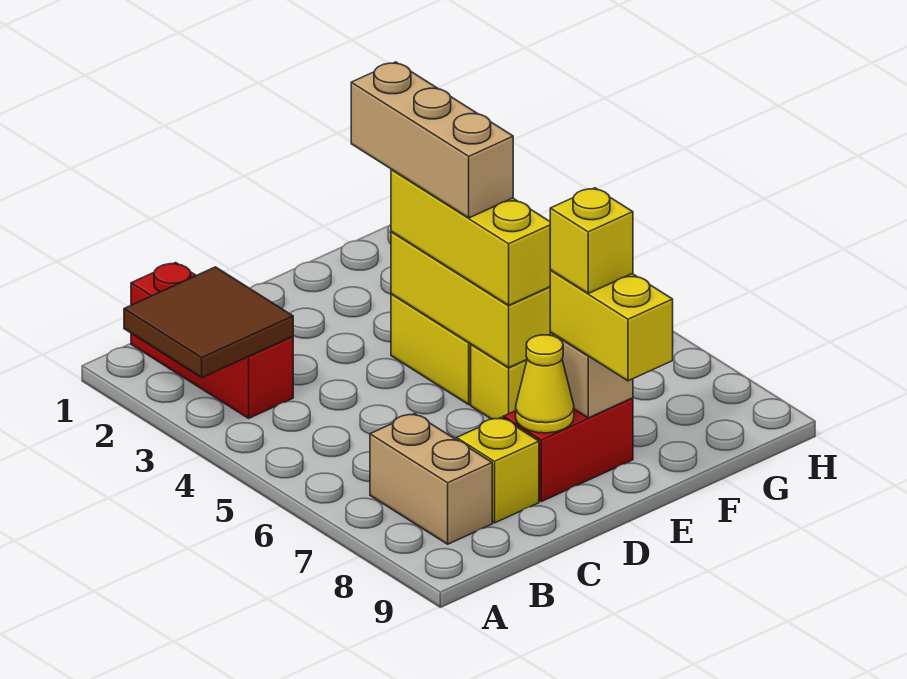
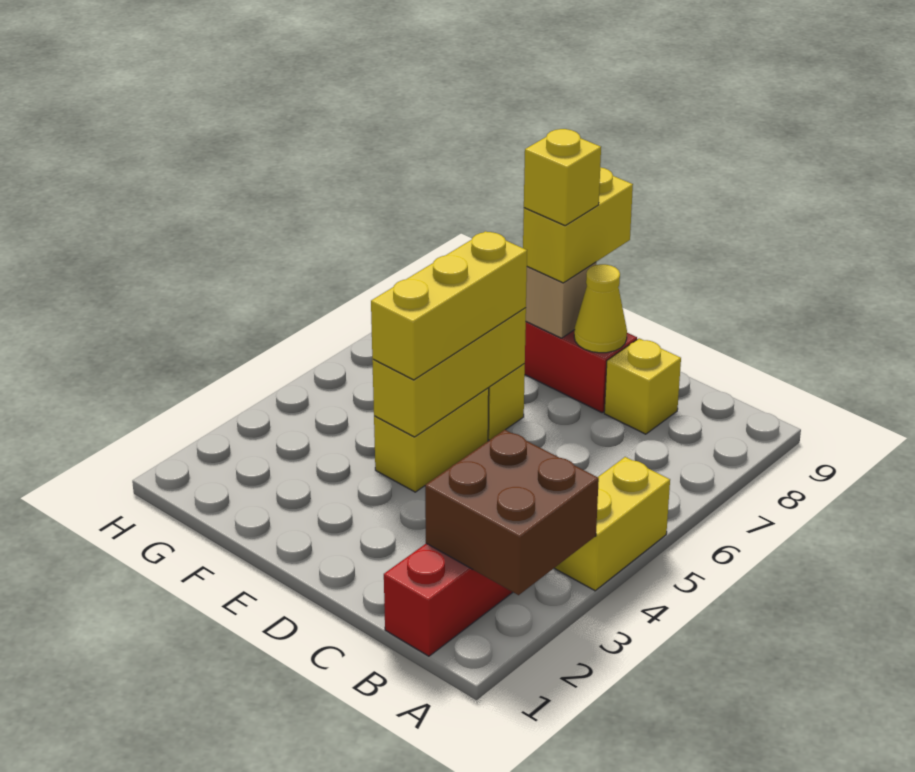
brown 2x2 tile [124,267,293,377] -> brown 2x2 brick [425,430,599,595]
none -> yellow 1x2 brick [554,457,670,591]
tan 1x2 brick [370,414,492,544] -> none
tan 1x3 brick [351,62,513,218] -> none

